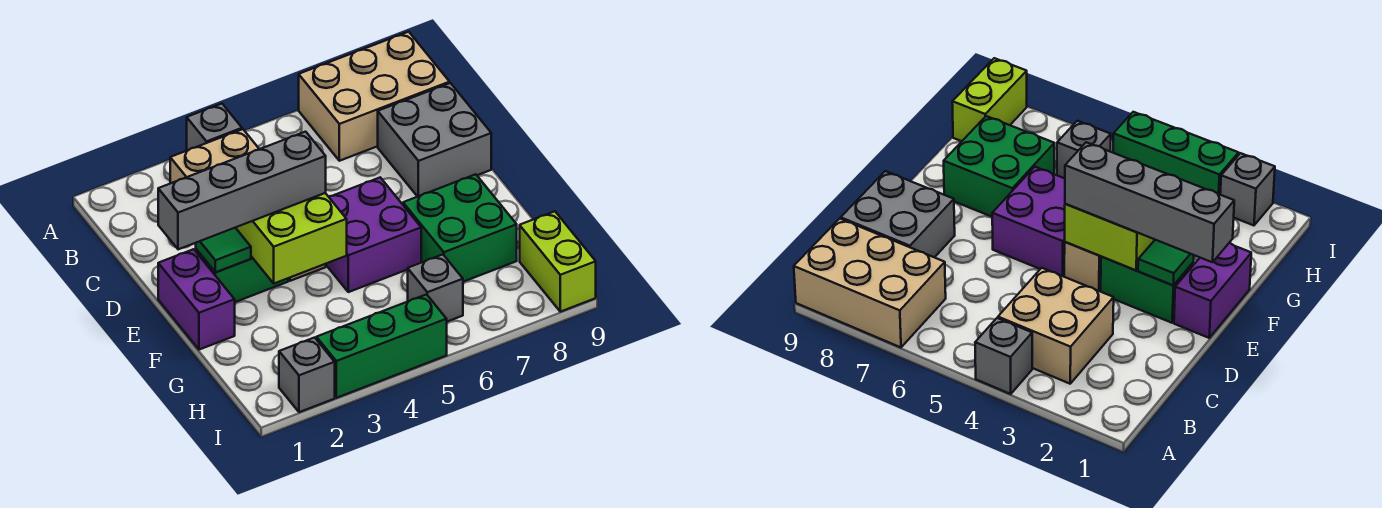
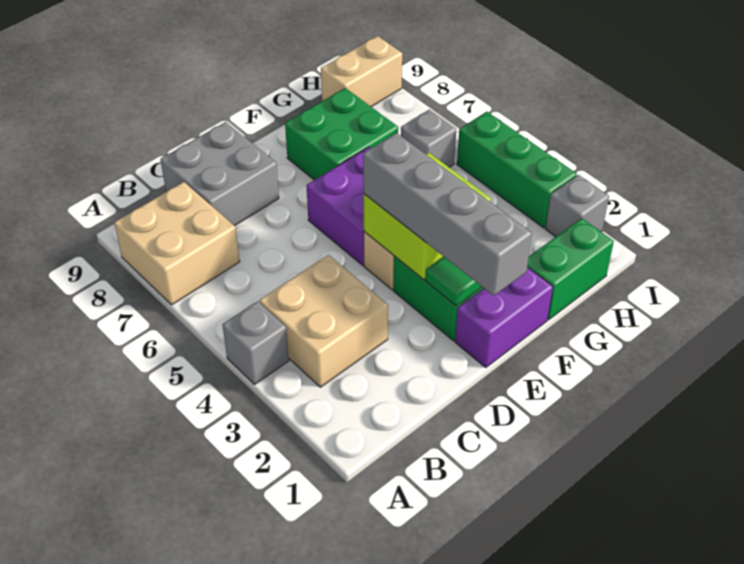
tan 2x3 brick [299,32,450,161] -> tan 2x2 brick [114,182,240,305]
none -> green 1x2 brick [527,218,614,320]
lime 1x2 brick [520,211,596,312] -> tan 1x2 brick [321,36,402,107]

